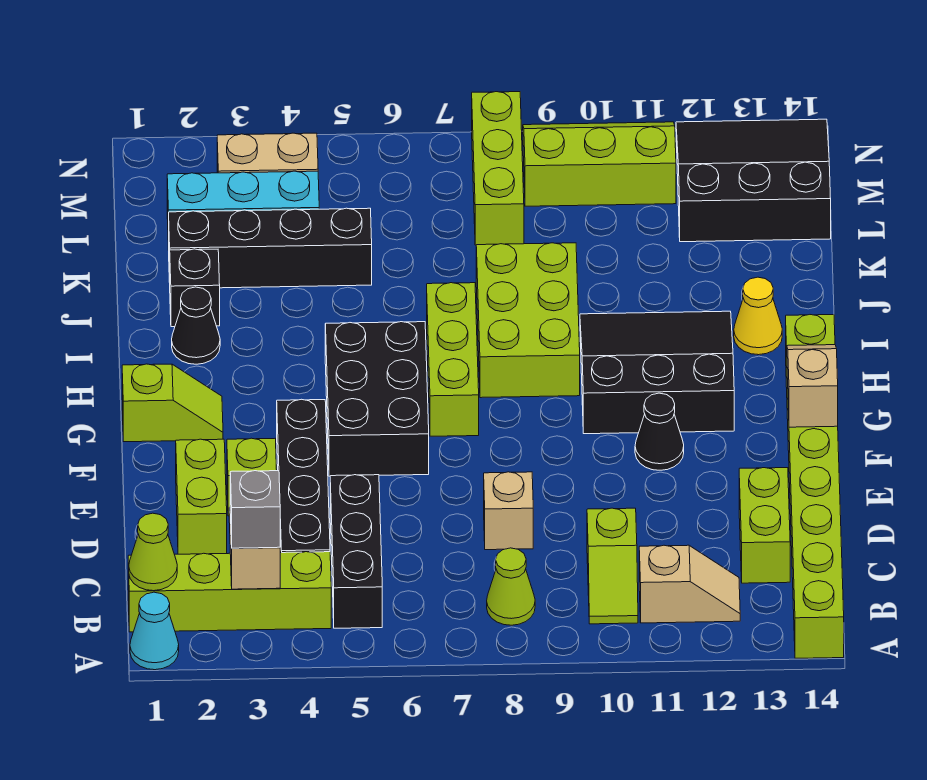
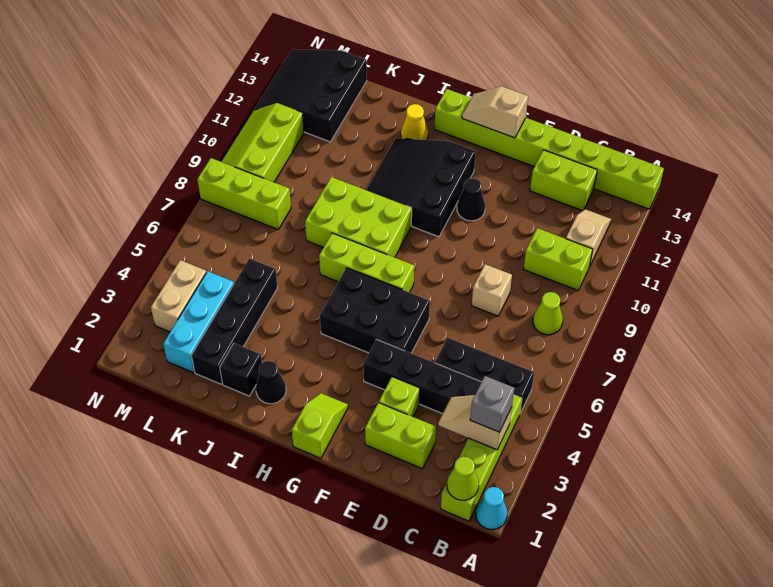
lime 1x2 slope [587,508,638,624] -> lime 1x2 brick [524,228,593,290]

